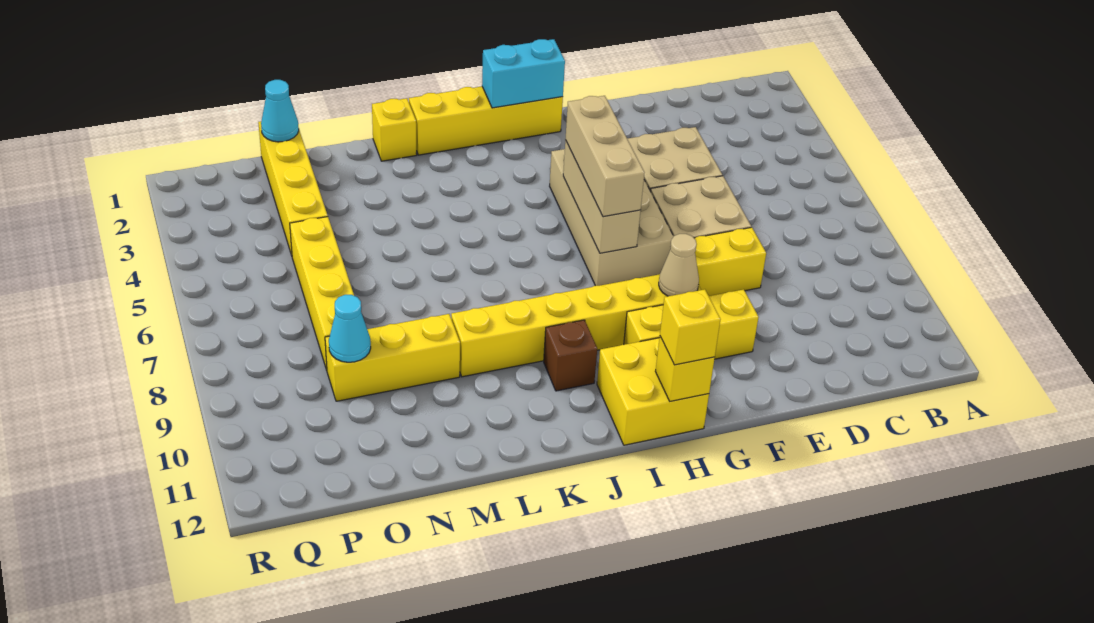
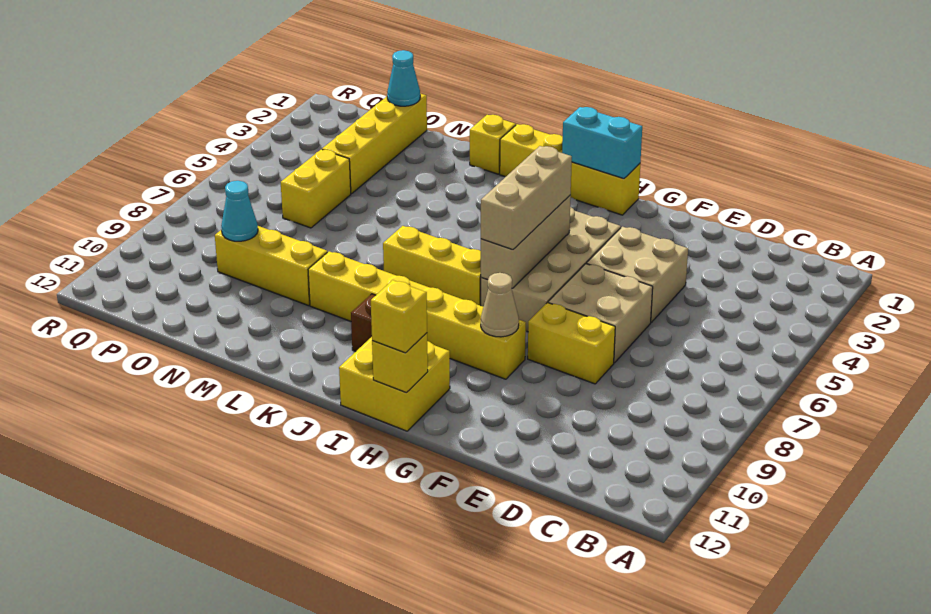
yellow 1x3 brick [624,289,759,359] -> yellow 1x3 brick moved to [383,226,481,306]
yellow 1x4 brick [290,217,354,370] -> yellow 1x2 brick [281,149,351,228]

